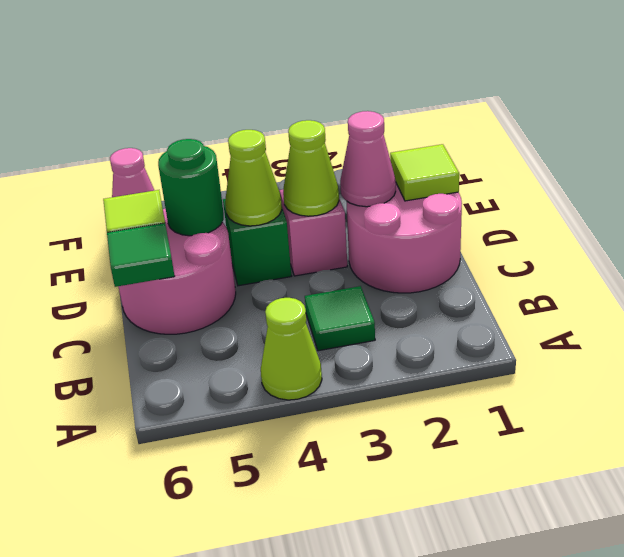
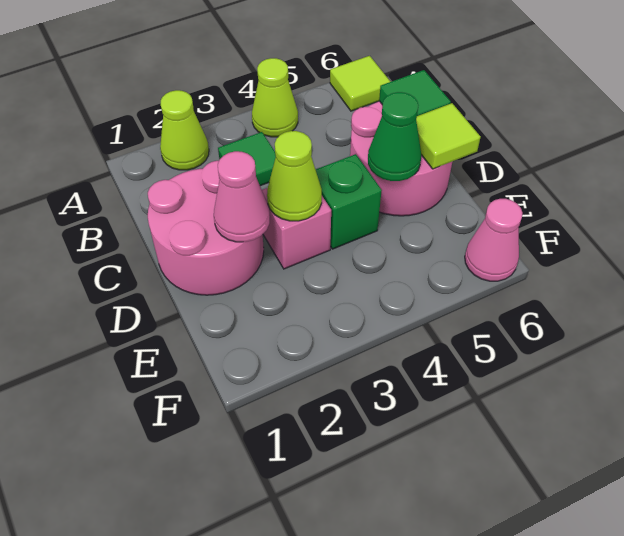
lime 1x1 tile [390,144,459,201] -> lime 1x1 tile moved to [330,56,391,111]
lime 1x1 cone [225,130,282,226] -> lime 1x1 cone moved to [160,90,209,170]
green 1x1 round brick [158,139,224,236] -> green 1x1 cone [368,92,421,181]

